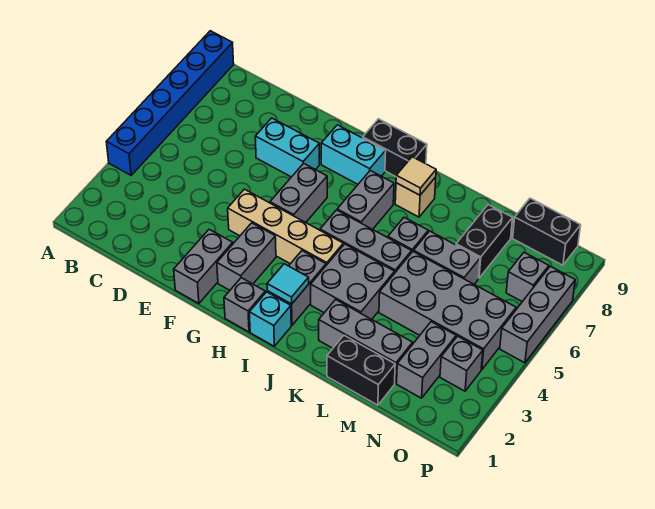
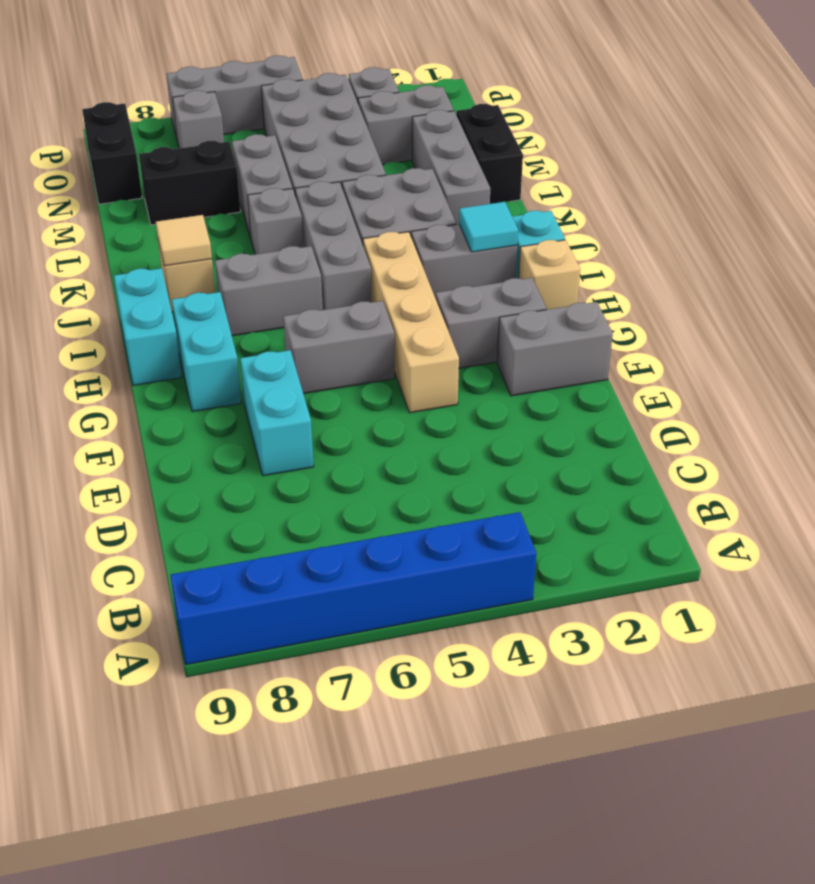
grey 1x1 brick [224,278,265,332] -> tan 1x1 brick [519,240,580,310]
black 1x2 brick [363,119,427,177] -> cyan 1x2 brick [114,268,182,385]

